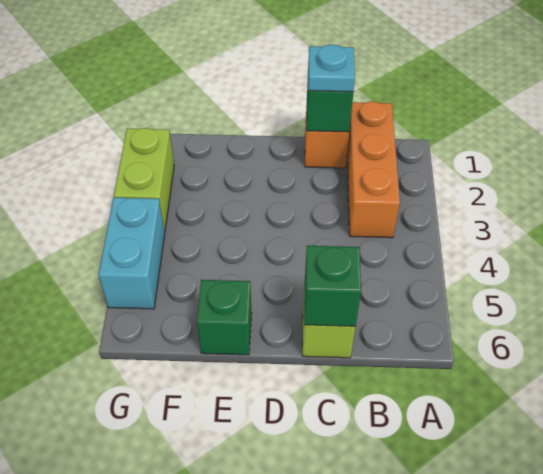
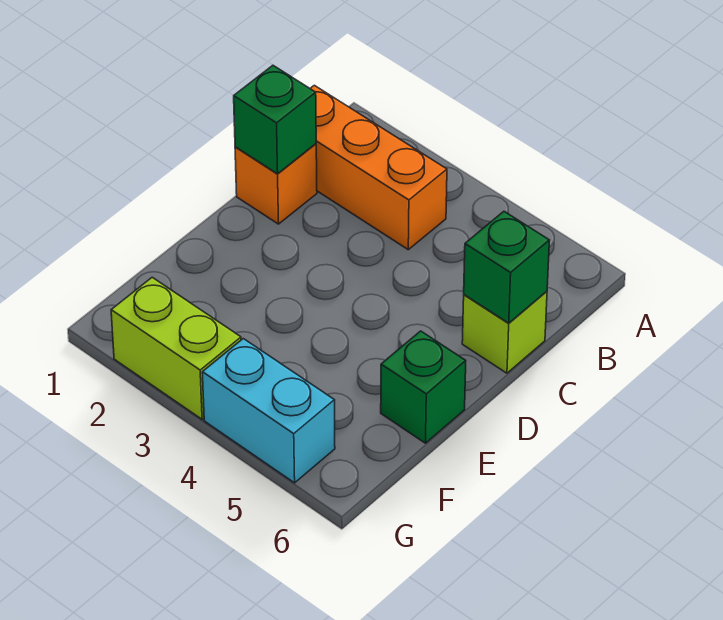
cyan 1x1 plate [308,45,355,92] -> none

